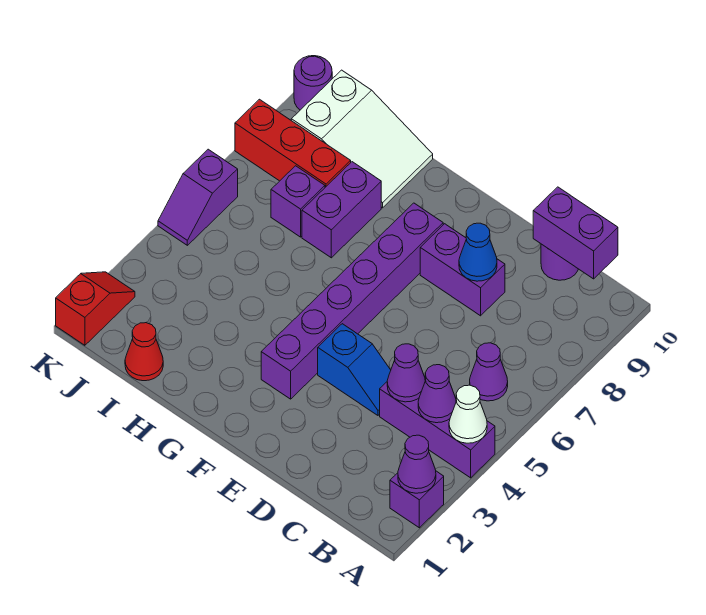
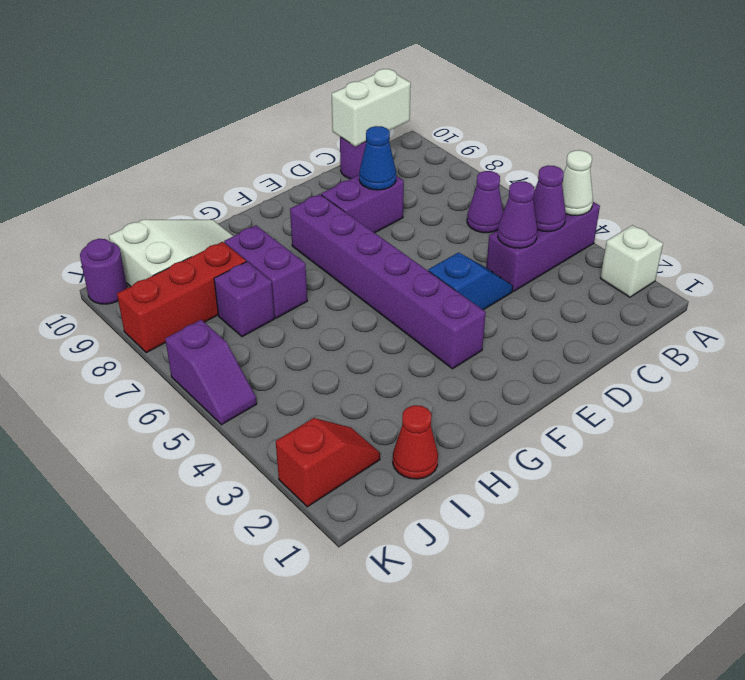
purple 1x1 brick [390,471,444,528] -> white 1x1 brick [600,225,663,297]
purple 1x1 cone [398,435,436,493] -> none
purple 1x2 brick [533,187,618,279] -> white 1x2 brick [332,69,411,147]
red 1x2 slope [56,272,135,345] -> red 1x2 slope turned to [276,418,380,507]

